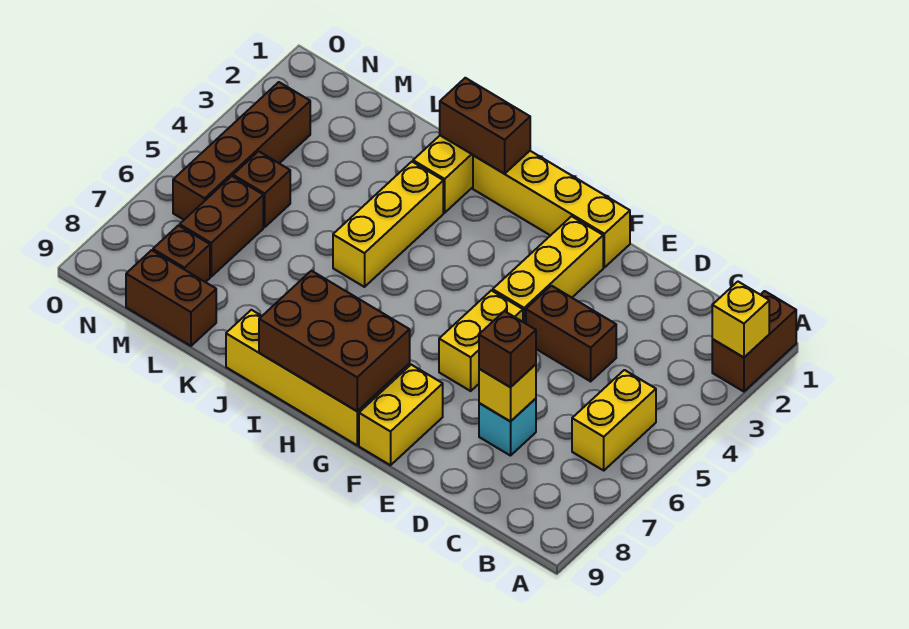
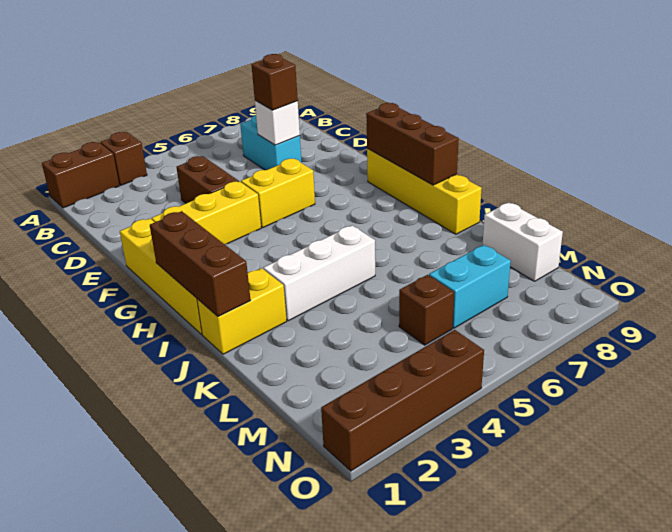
yellow 1x1 brick [712,282,769,357] -> none
yellow 1x2 brick [572,370,656,470] -> none
cyan 1x1 brick [479,399,536,456] -> cyan 1x2 brick [240,115,302,170]
yellow 1x1 brick [479,364,536,422] -> white 1x1 brick [255,101,300,145]
yellow 1x2 brick [359,365,443,465] -> none
brown 2x3 brick [259,271,410,411] -> brown 1x3 brick [366,103,459,185]
brown 1x2 brick [440,78,530,174] -> brown 1x3 brick [150,211,251,316]
yellow 1x3 brick [333,162,443,287] -> white 1x3 brick [263,225,375,321]
brown 1x2 brick [126,250,216,346] -> white 1x2 brick [483,202,563,281]
brown 1x2 brick [180,176,263,277] -> cyan 1x2 brick [429,245,511,328]
brown 1x1 brick [153,225,210,282] -> brown 1x1 brick moved to [100,132,147,185]
brown 1x4 brick [173,82,310,220] -> brown 1x4 brick moved to [321,330,484,471]

